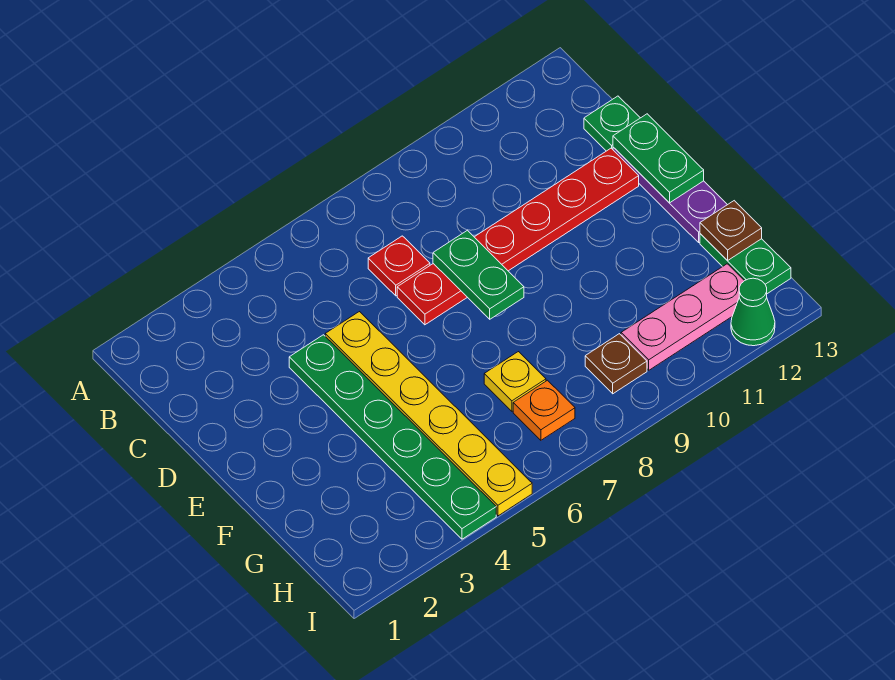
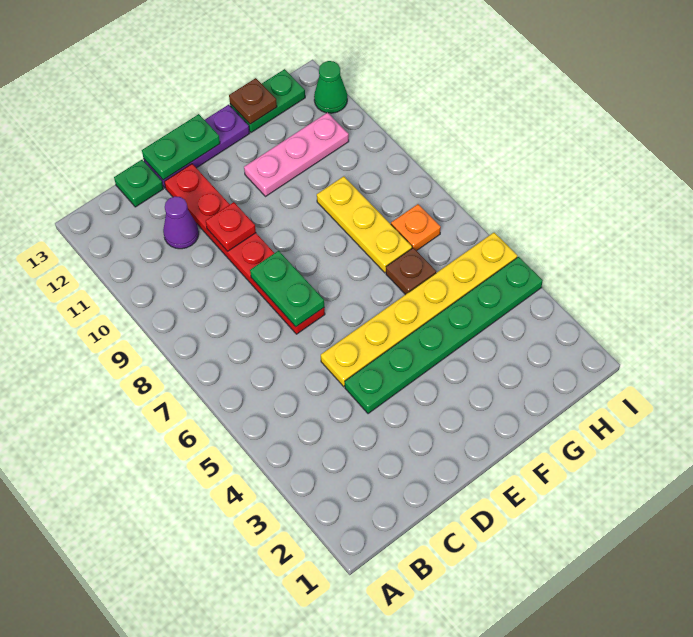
red 1x1 plate [368,236,430,296] -> red 1x1 plate moved to [206,202,256,251]
none -> purple 1x1 cone [163,196,199,249]
green 1x2 plate [433,230,524,319] -> green 1x2 plate turned to [250,251,324,327]
yellow 1x1 plate [484,352,546,411] -> yellow 1x3 plate [317,176,412,273]
brown 1x1 plate [585,334,647,394] -> brown 1x1 plate moved to [386,248,436,295]
pink 1x3 plate [621,264,744,370] -> pink 1x3 plate turned to [244,113,349,197]

